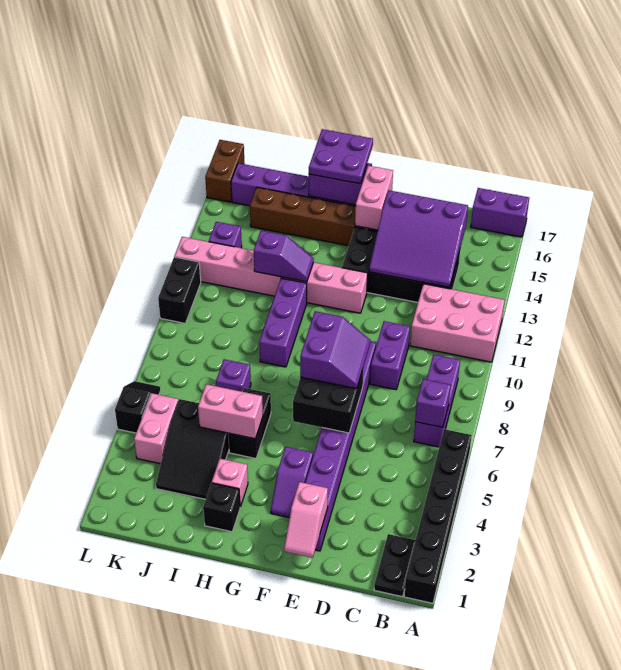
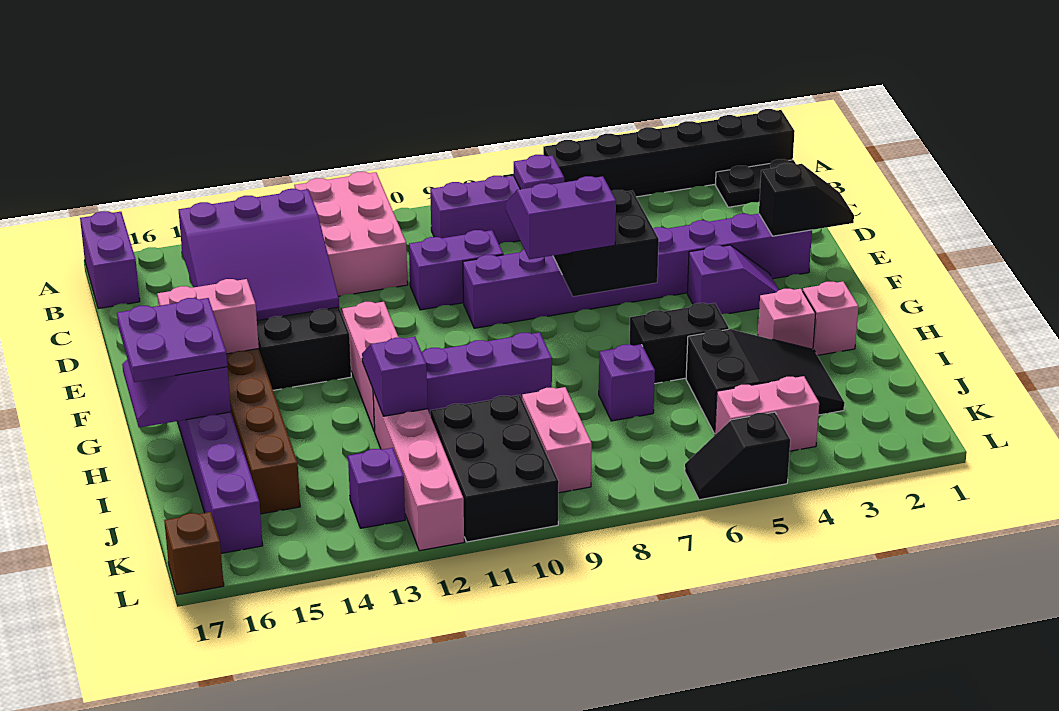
purple 1x1 brick [415,379,451,427] -> purple 1x1 plate [514,155,564,189]
purple 3x3 slope [369,190,468,288] -> purple 3x3 slope turned to [179,189,339,320]
pink 1x2 slope [284,482,328,558] -> black 1x2 slope [759,163,854,236]
black 1x1 brick [203,483,240,532] -> pink 1x1 brick [803,281,858,355]
pink 1x2 brick [198,384,263,439] -> pink 1x2 brick moved to [522,387,592,493]
black 1x2 brick [158,257,201,323] -> black 2x3 brick [430,395,559,542]
brown 1x2 brick [205,140,245,202] -> brown 1x1 brick [164,512,224,595]

